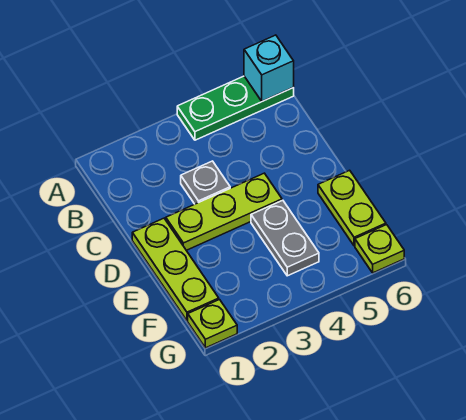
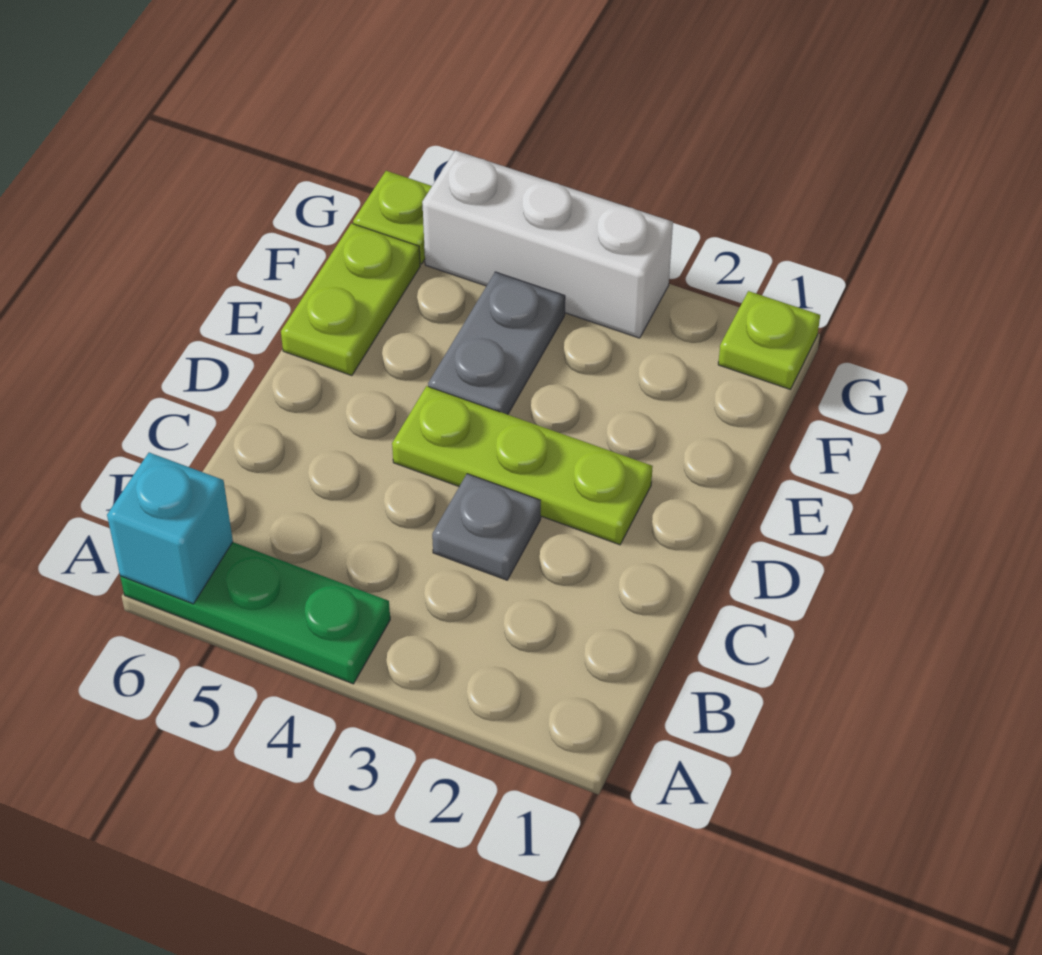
lime 1x3 plate [132,218,219,321] -> none
none -> white 1x3 brick [422,150,673,338]

